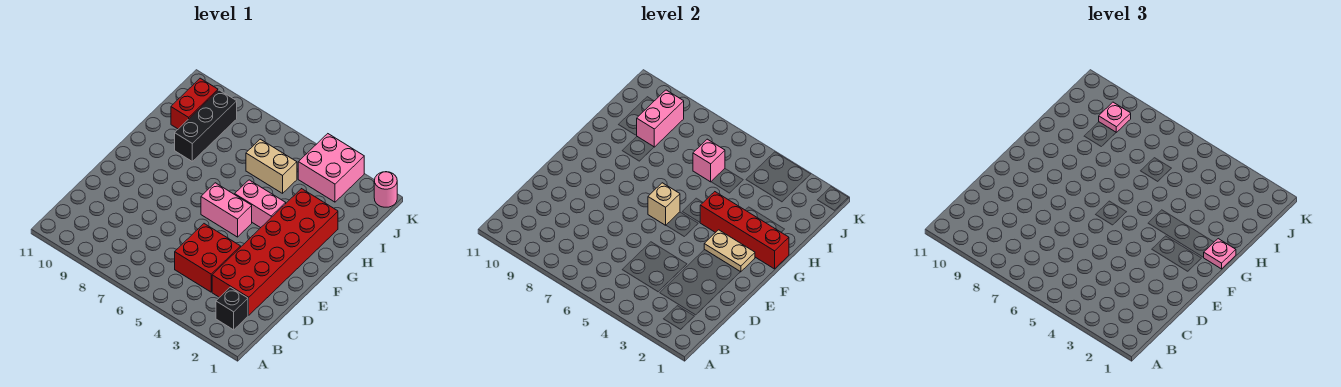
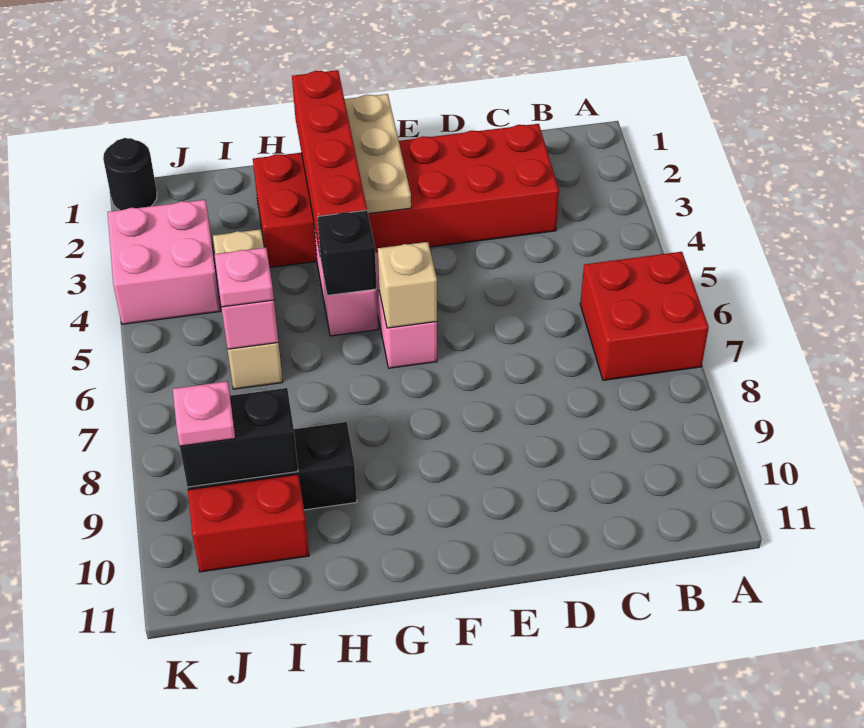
black 1x1 brick [216,287,248,330] -> black 1x1 brick moved to [317,210,377,295]
red 2x2 brick [175,224,241,292] -> red 2x2 brick moved to [580,252,709,380]
tan 1x2 plate [704,230,755,272] -> tan 1x3 plate [344,94,411,214]
pink 1x1 plate [1203,239,1236,269] -> pink 1x1 plate moved to [214,248,274,307]
tan 1x2 brick [246,139,297,193] -> tan 1x3 brick [213,229,283,389]
pink 1x2 brick [637,90,684,147] -> black 1x2 brick [180,388,298,487]
pink 1x1 round brick [374,172,397,207] -> black 1x1 round brick [103,138,157,210]

